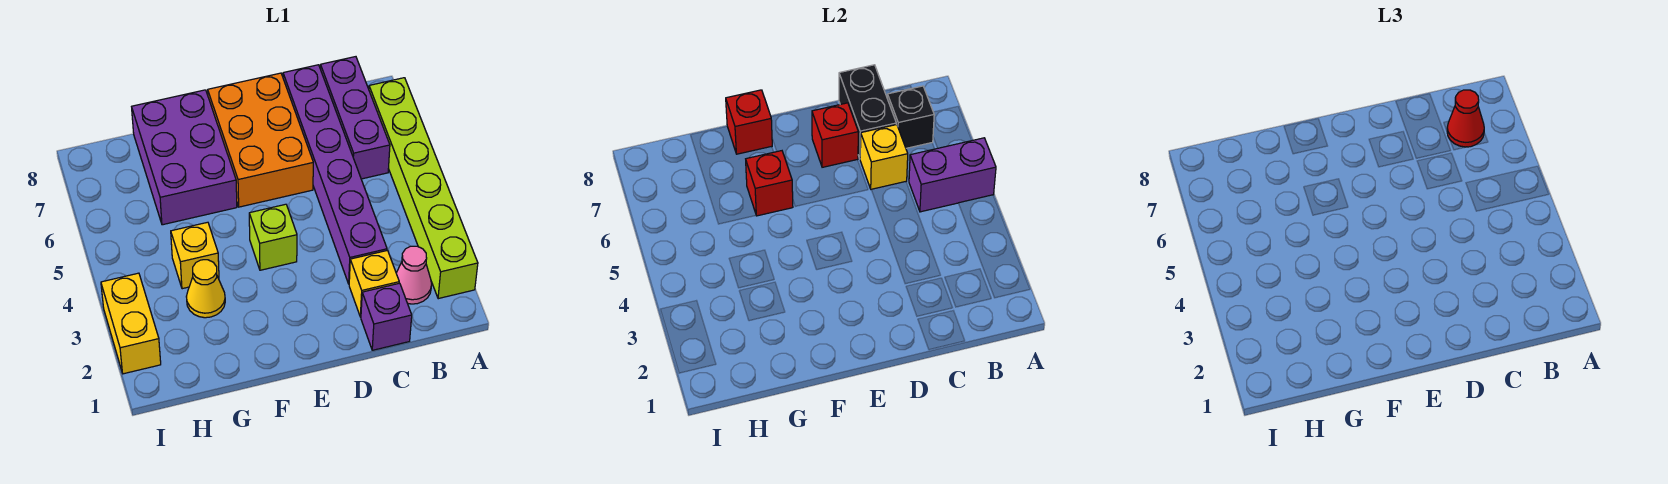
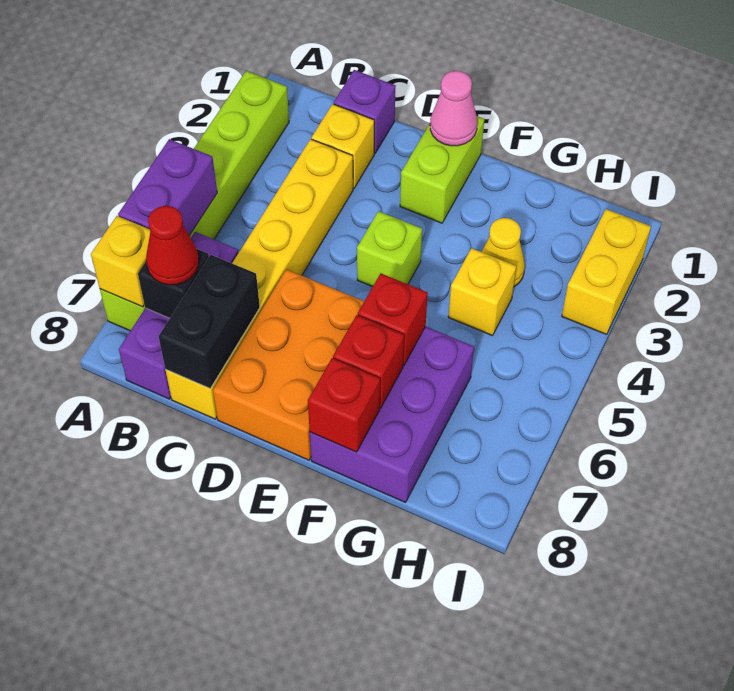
purple 1x2 brick [909,138,996,212] -> purple 1x2 brick turned to [118,139,217,236]
pink 1x1 cone [396,246,432,304] -> pink 1x1 cone moved to [430,71,477,146]
purple 1x6 brick [283,65,387,284] -> yellow 1x6 brick [165,139,353,419]
yellow 1x1 brick [860,125,908,189] -> yellow 1x1 brick moved to [91,216,150,307]
red 1x1 brick [812,103,858,167] -> red 1x1 brick moved to [333,315,404,408]
none -> lime 1x2 brick [400,116,484,223]

